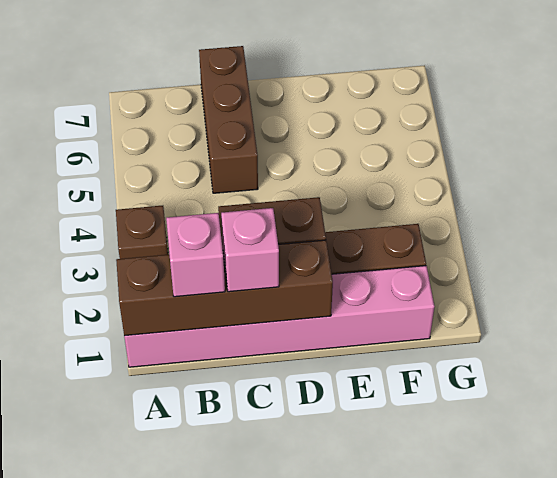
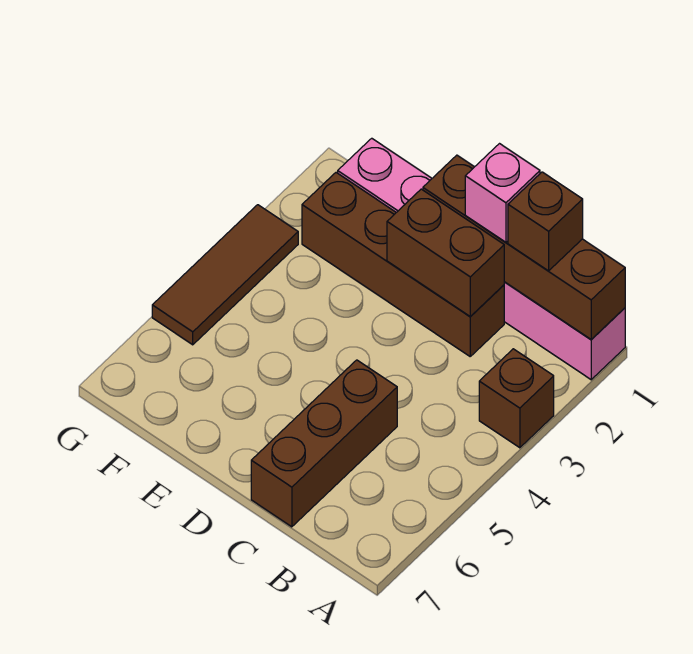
pink 1x1 brick [166,213,225,297] -> brown 1x1 brick [508,172,583,271]
none -> brown 1x3 tile [152,205,298,345]

